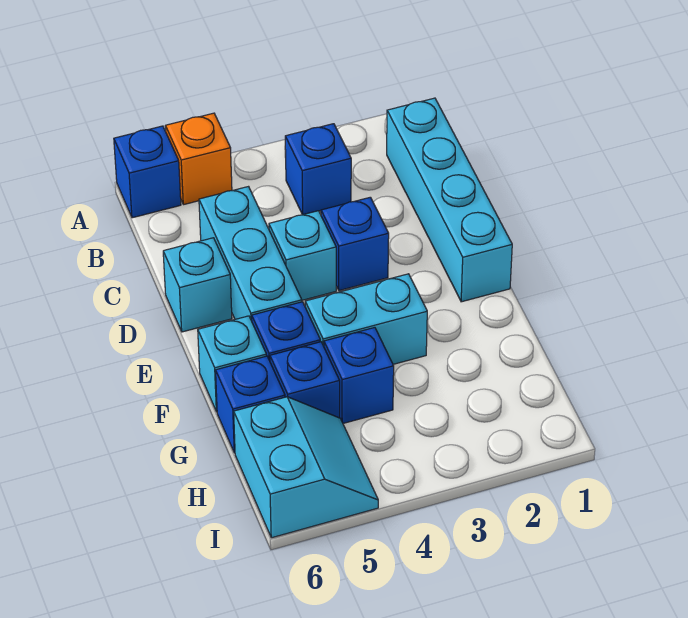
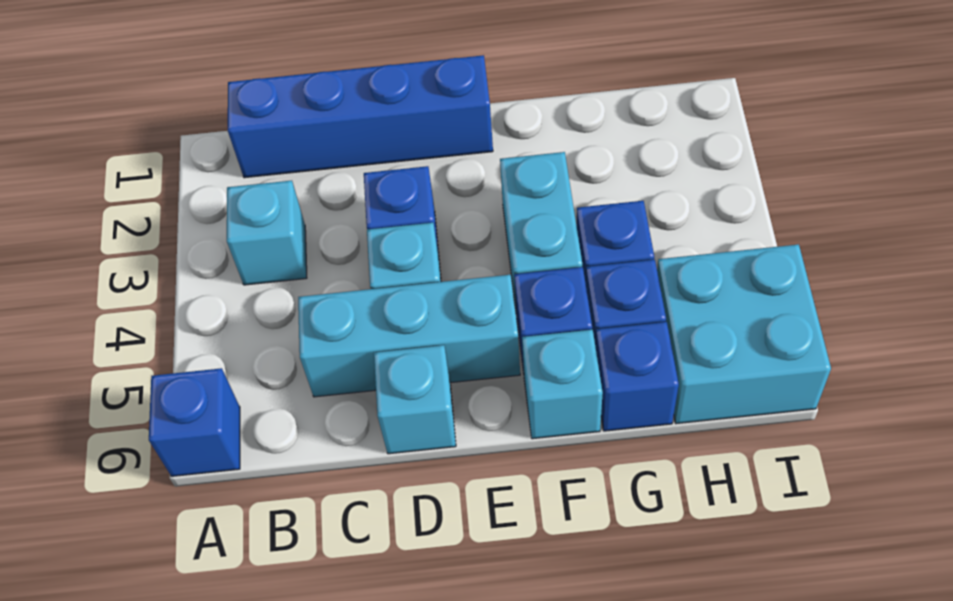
orange 1x1 brick [166,113,232,205] -> none
cyan 1x4 brick [387,98,512,302] -> blue 1x4 brick [228,55,493,178]
blue 1x1 brick [285,124,351,215] -> cyan 1x1 brick [227,181,307,285]
cyan 2x2 slope [234,397,378,538] -> cyan 2x2 brick [657,244,831,424]

